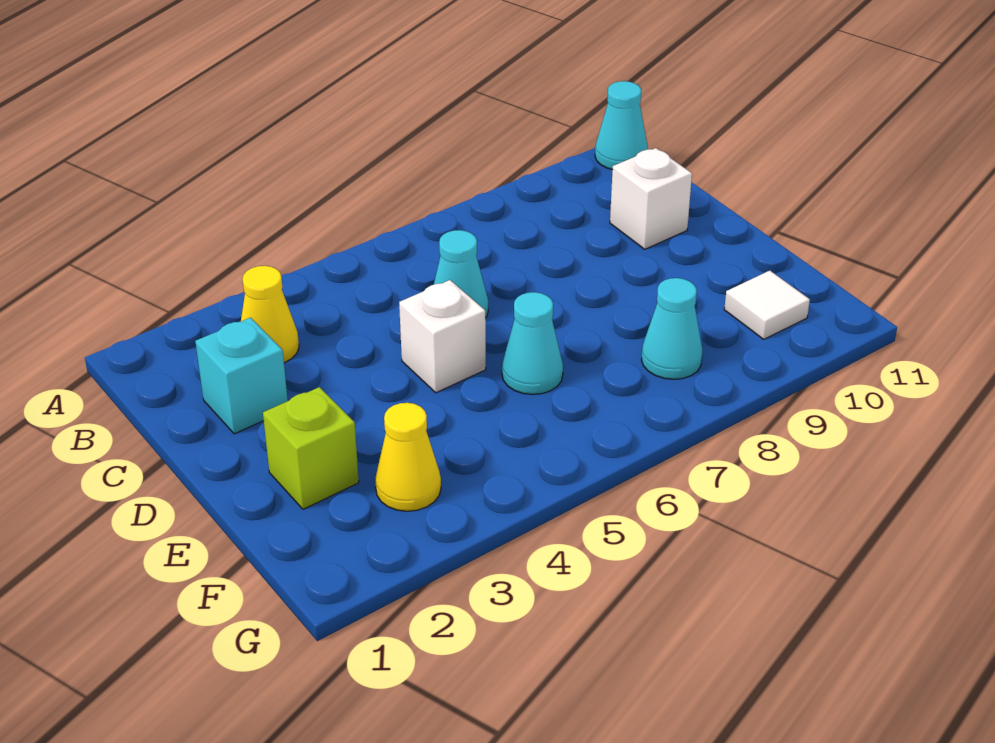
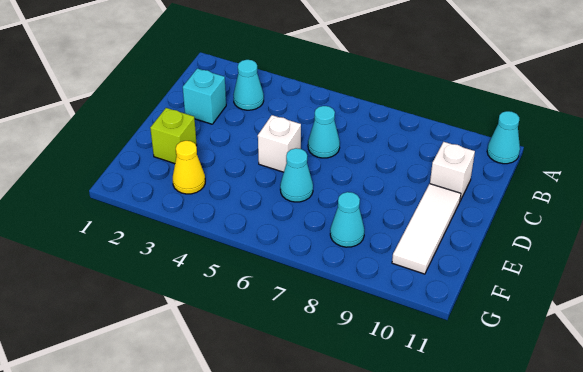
yellow 1x1 cone [241,266,299,363] -> cyan 1x1 cone [233,60,264,110]
white 1x1 tile [724,271,810,339] -> white 1x3 tile [392,184,461,274]

